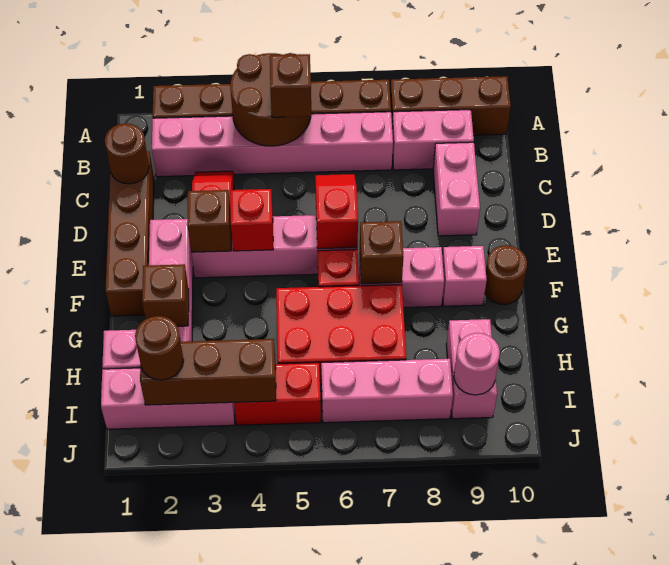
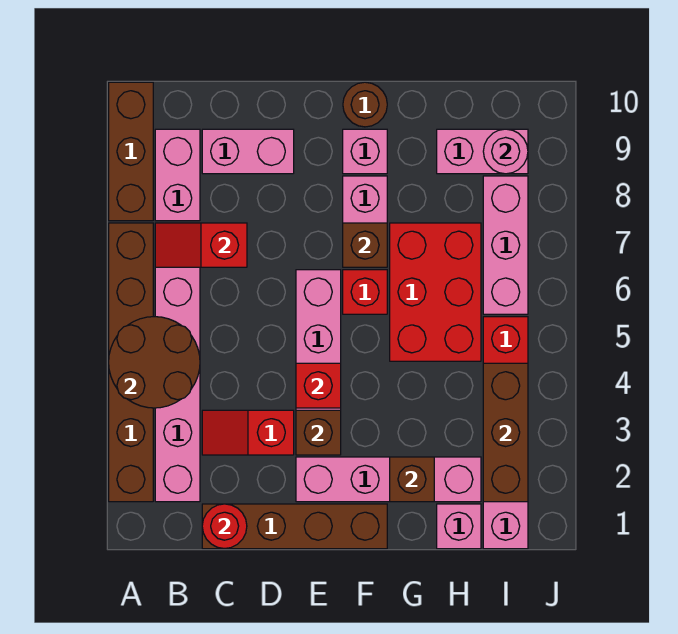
brown 1x1 brick [270,54,311,117] -> none
brown 1x1 round brick [105,123,149,184] -> red 1x1 round brick [202,504,247,549]
red 1x2 slope [315,174,358,249] -> red 1x2 slope moved to [155,223,247,267]
brown 1x1 round brick [135,316,184,380] -> none

